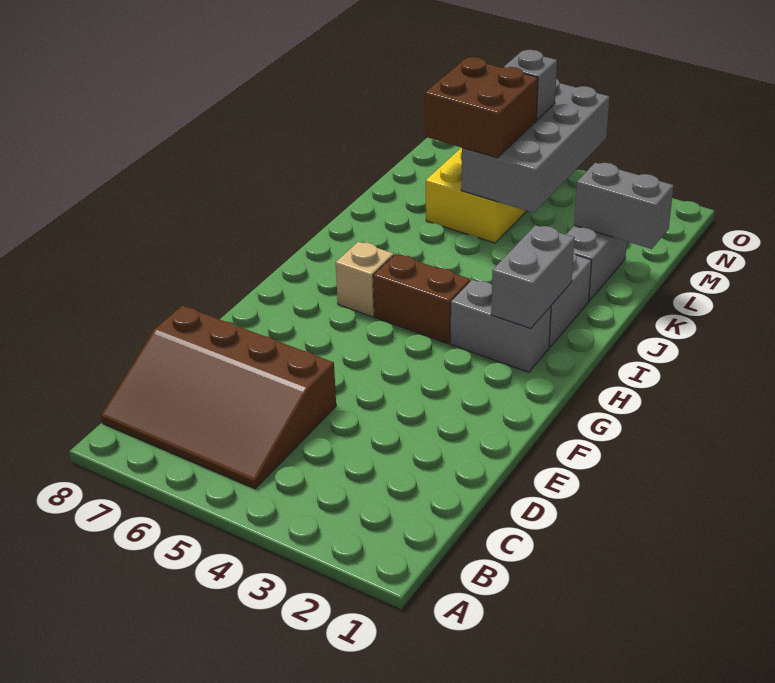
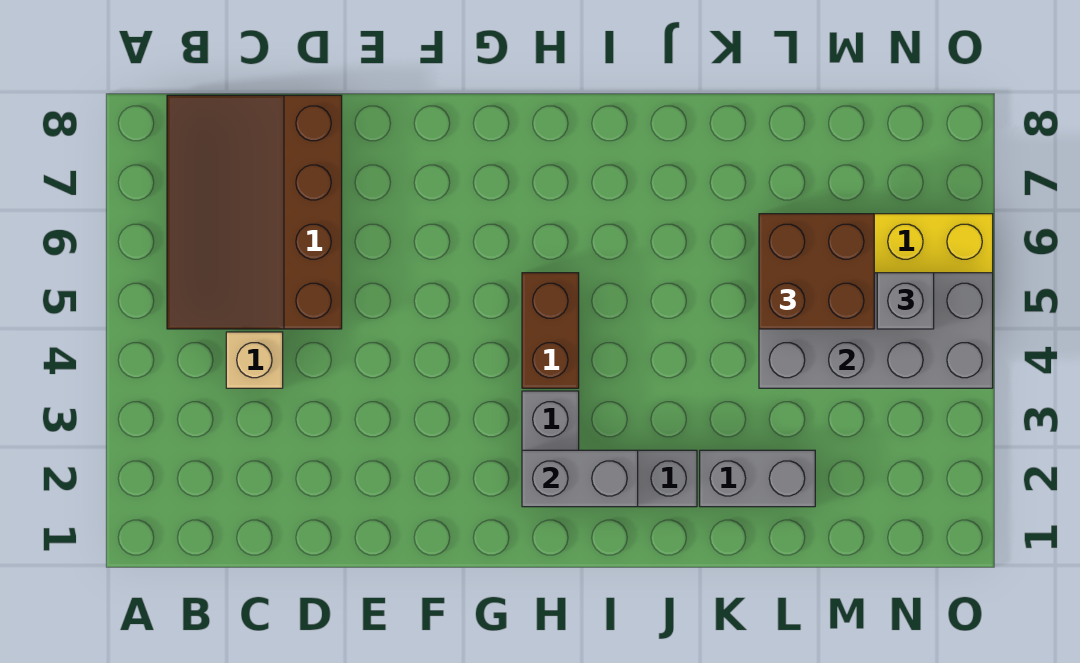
tan 1x1 brick [336,242,394,317] -> tan 1x1 brick moved to [226,332,283,388]
grey 1x2 brick [574,163,673,249] -> none

